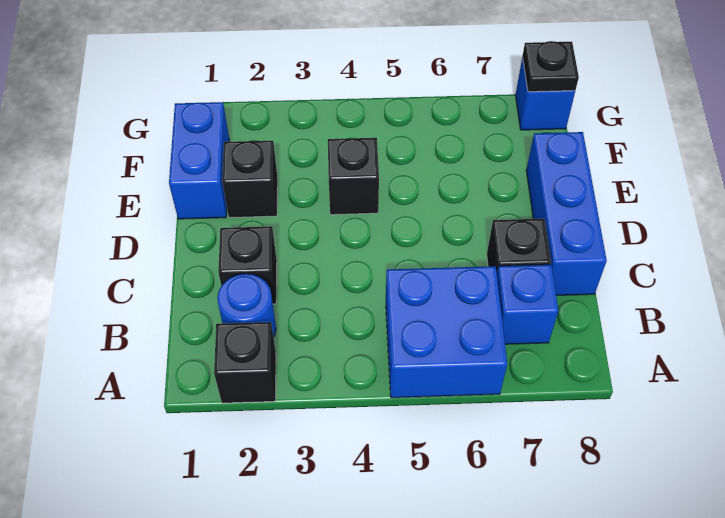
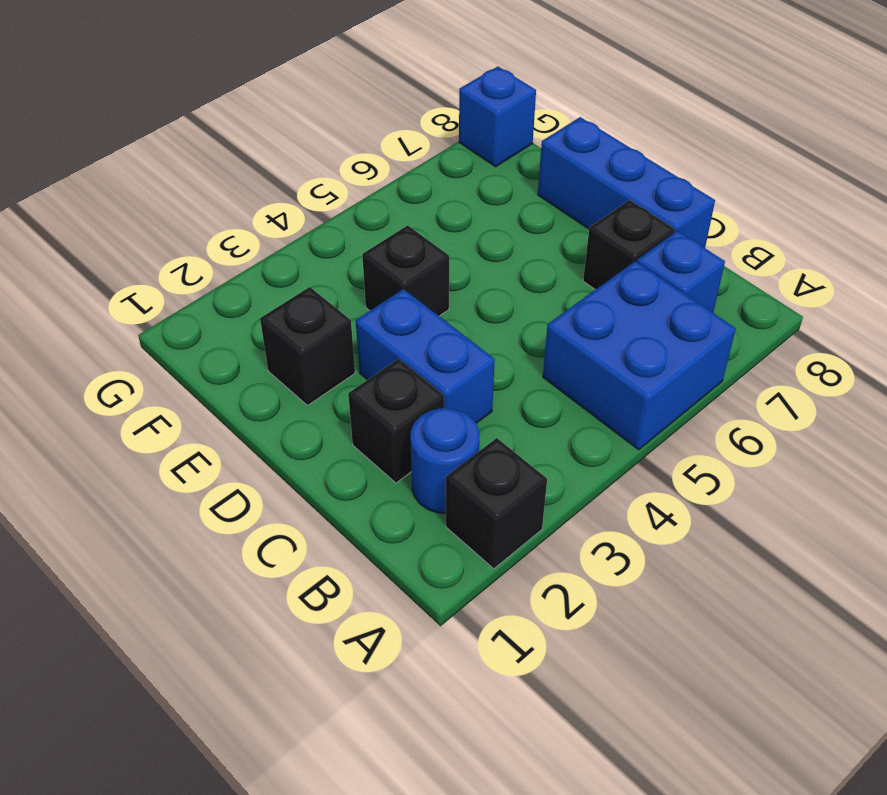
blue 1x2 brick [169,102,229,219] -> blue 1x2 brick moved to [356,289,495,423]
black 1x1 plate [523,41,579,92] -> none

